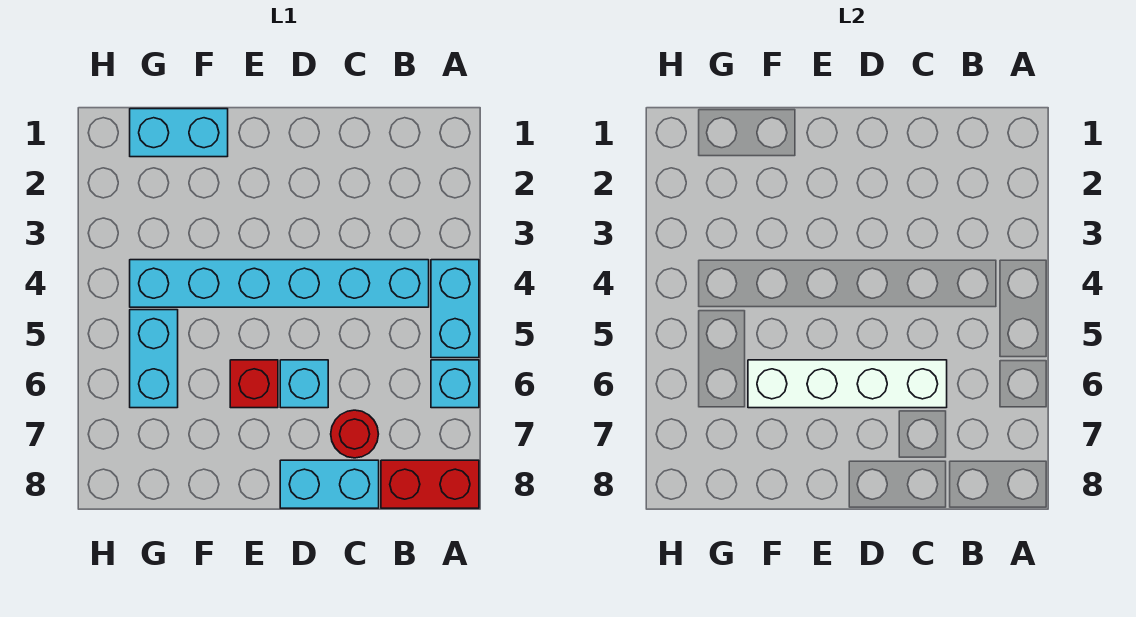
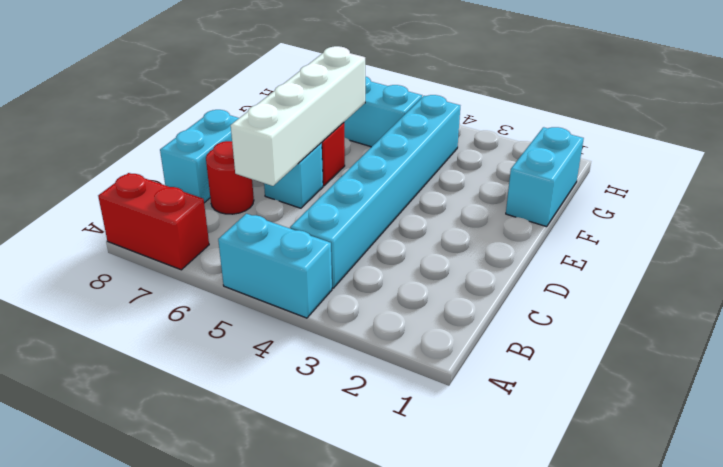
cyan 1x1 brick [431,360,479,408] -> none
red 1x2 brick [381,460,479,508] -> red 1x2 brick turned to [98,173,209,270]

